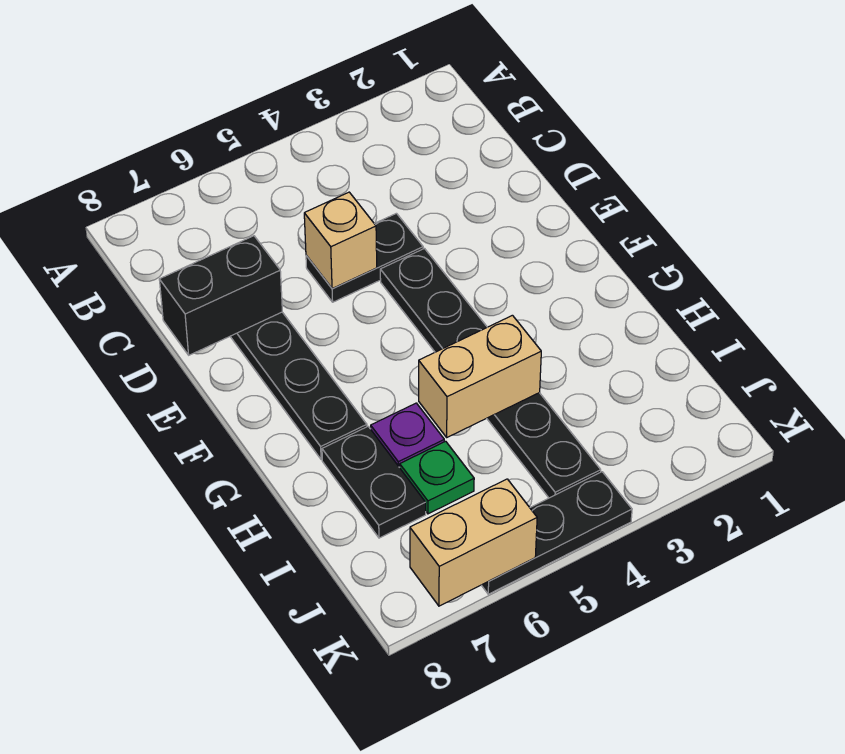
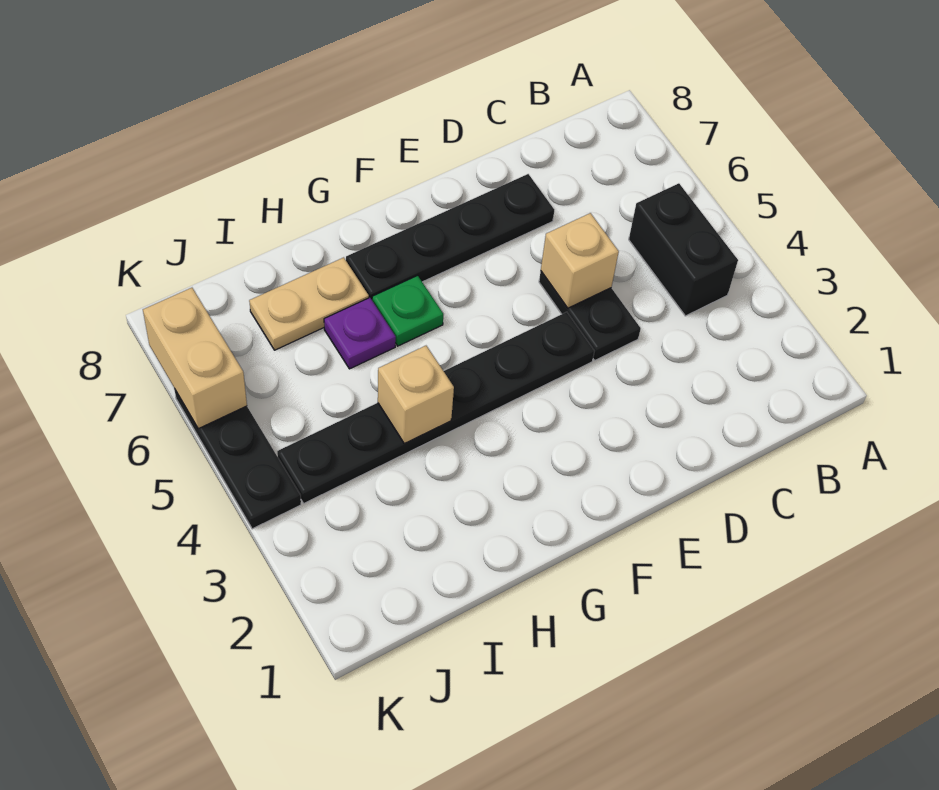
black 1x2 brick [159,236,282,355] -> black 1x2 brick moved to [629,183,738,316]
tan 1x2 brick [419,315,541,437] -> tan 1x1 brick [378,346,454,444]
black 1x2 plate [322,427,426,538] -> tan 1x2 plate [249,257,369,350]
green 1x1 plate [400,441,474,514] -> green 1x1 plate moved to [372,276,443,346]

